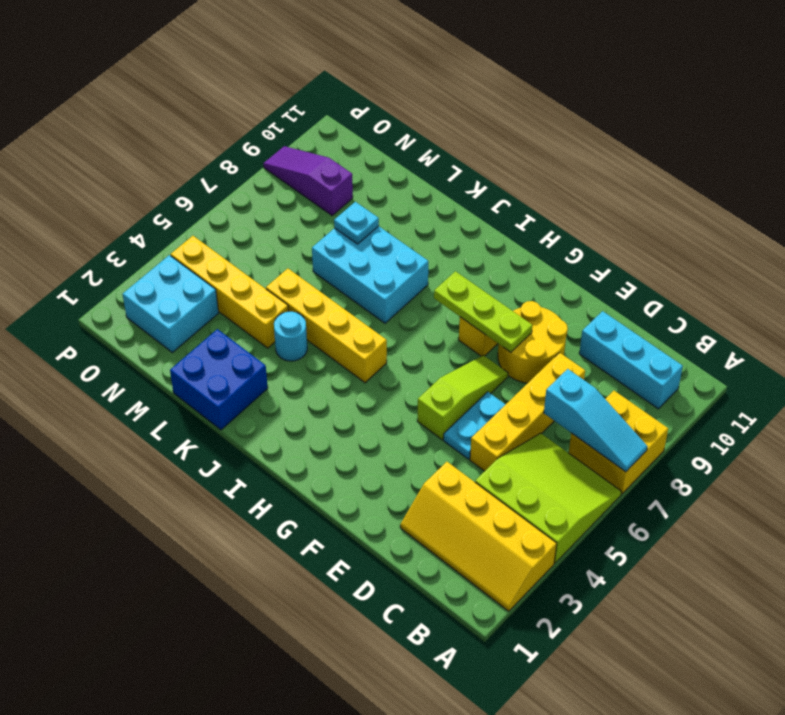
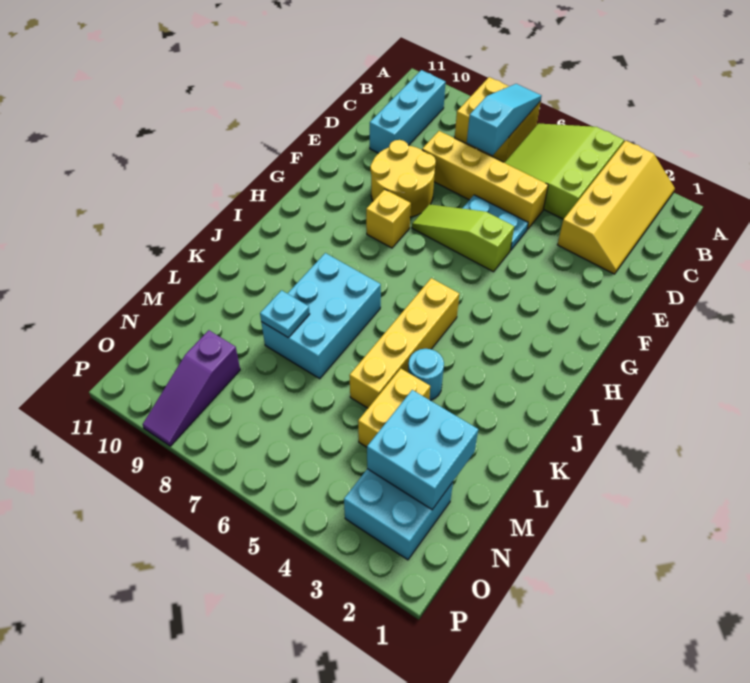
lime 1x3 plate [434,271,532,352] -> none
blue 2x2 brick [170,329,268,430] -> none
yellow 1x4 brick [171,236,289,348] -> yellow 1x2 brick [358,369,430,447]
none -> cyan 2x2 brick [367,390,478,509]

